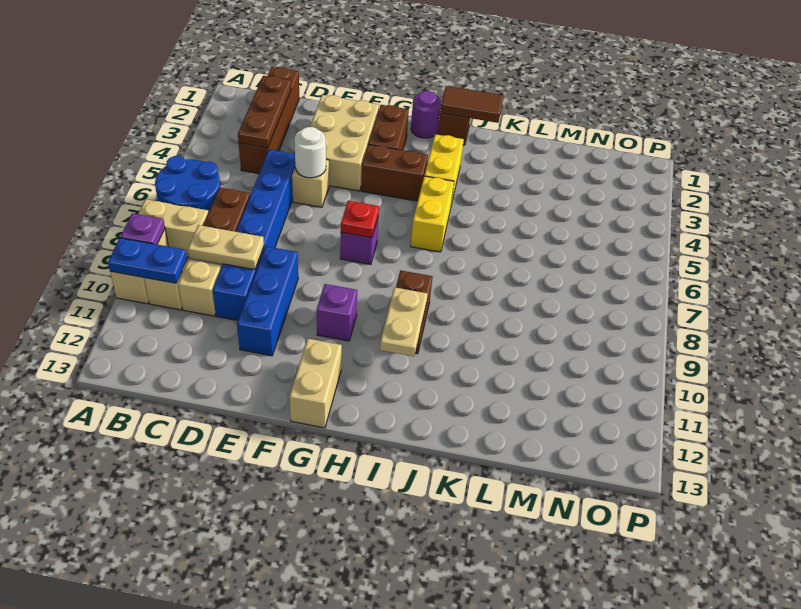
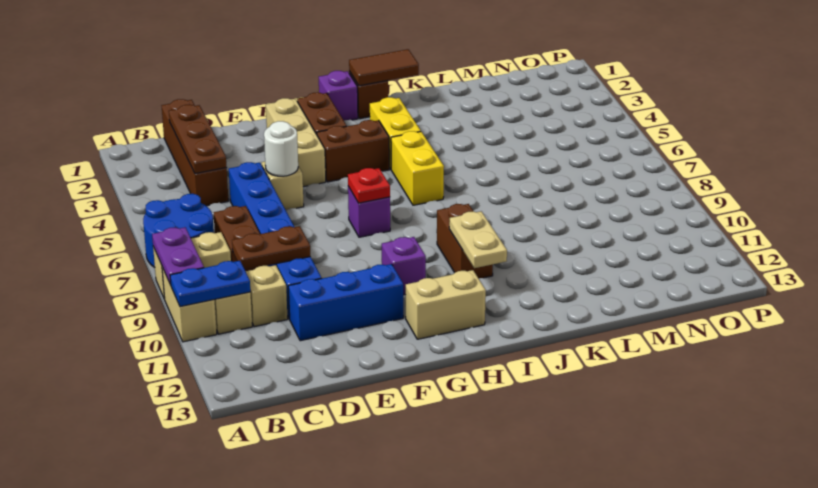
purple 1x1 plate [121,213,165,244] -> purple 1x2 plate [152,227,204,285]
tan 1x2 plate [188,225,264,270] -> brown 1x2 plate [232,226,310,270]
tan 2x3 brick [310,95,379,191] -> tan 1x3 brick [266,98,326,187]
blue 1x3 brick [237,246,298,356] -> blue 1x3 brick turned to [288,264,403,341]
tan 1x2 brick [289,339,342,428] -> tan 1x2 brick turned to [406,270,486,339]
purple 1x1 round brick [411,91,441,138] -> purple 1x1 brick [319,71,358,120]

